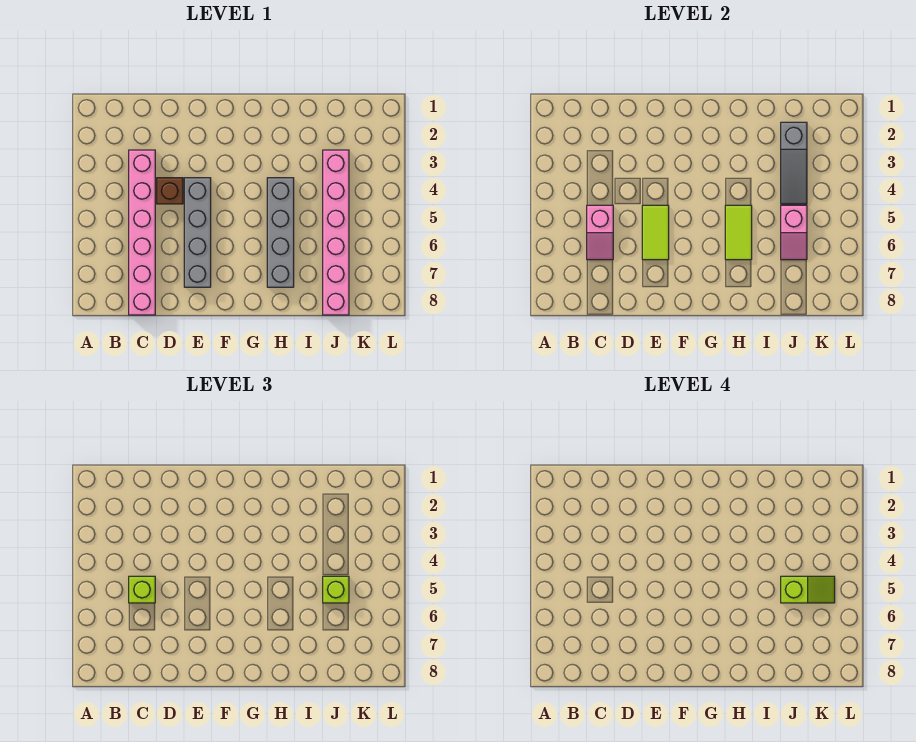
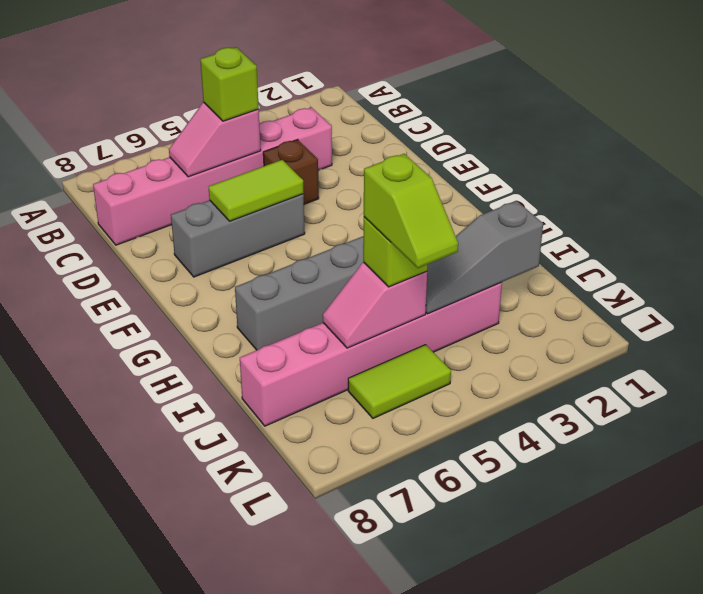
grey 1x4 brick [184,178,211,287] -> grey 1x3 brick [171,194,305,277]
lime 1x2 tile [725,205,752,260] -> lime 1x2 tile moved to [348,345,451,418]

